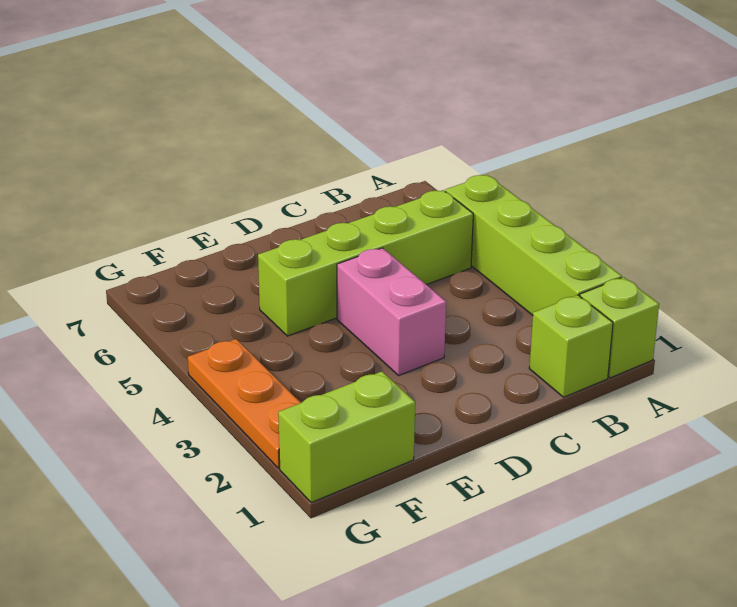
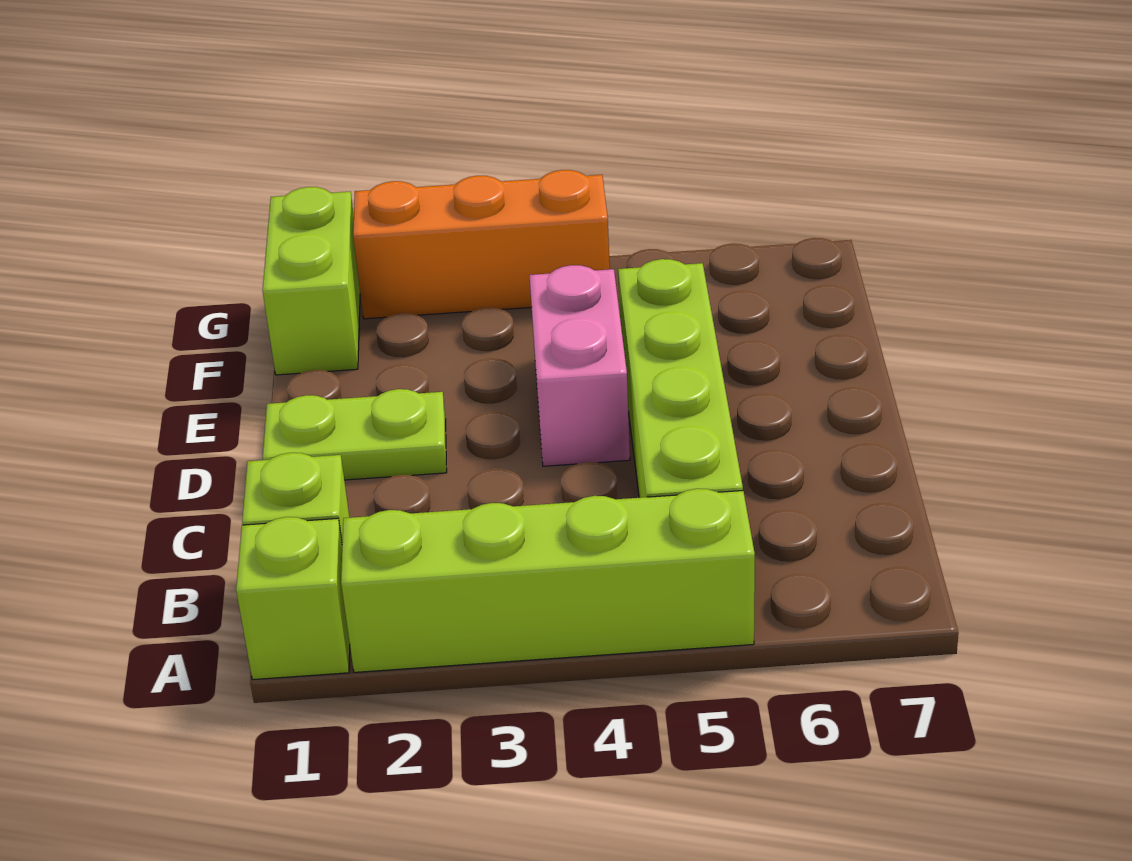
none -> lime 1x2 plate [263,389,447,480]
pink 1x2 brick [337,248,446,375] -> pink 1x2 brick turned to [529,265,630,466]
orange 1x3 plate [188,339,301,468] -> orange 1x3 brick [353,170,610,319]

